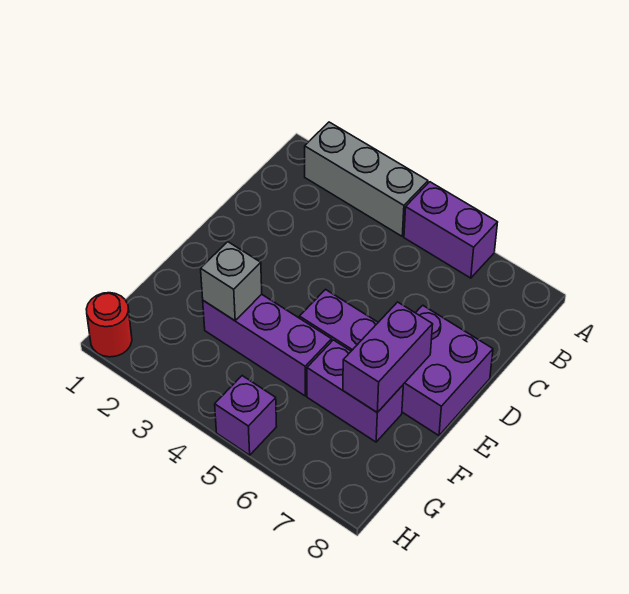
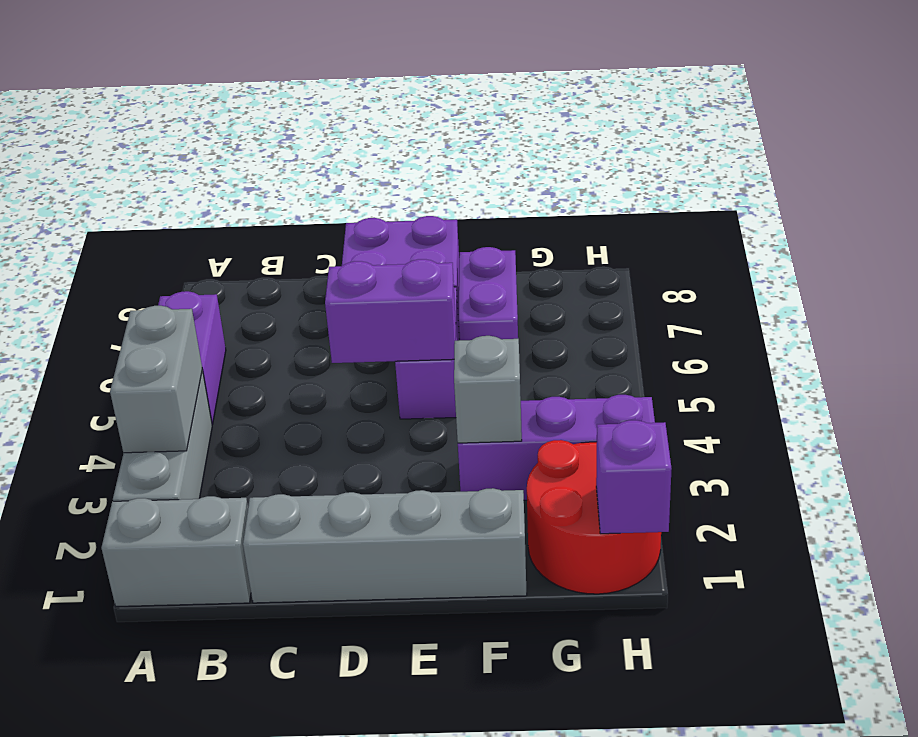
none -> grey 1x2 brick [101,496,251,606]
none -> grey 1x2 brick [110,306,202,453]
none -> grey 1x4 brick [243,488,527,603]
purple 1x2 brick [343,302,433,413] -> purple 1x2 brick moved to [325,259,456,363]
purple 1x3 brick [203,294,332,396] -> purple 1x3 brick turned to [458,395,655,500]
red 1x1 round brick [86,293,132,357] -> red 2x2 round brick [527,440,661,594]
purple 1x1 brick [215,376,277,455] -> purple 1x1 brick moved to [596,420,672,534]

